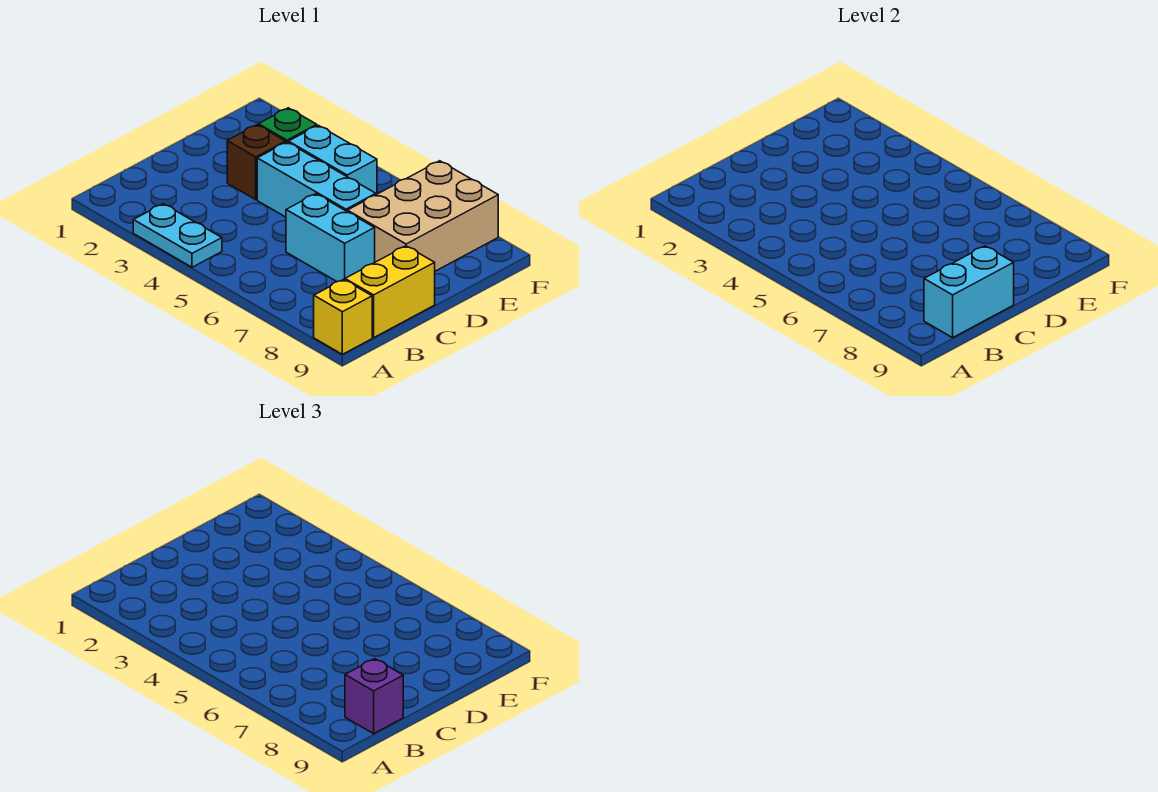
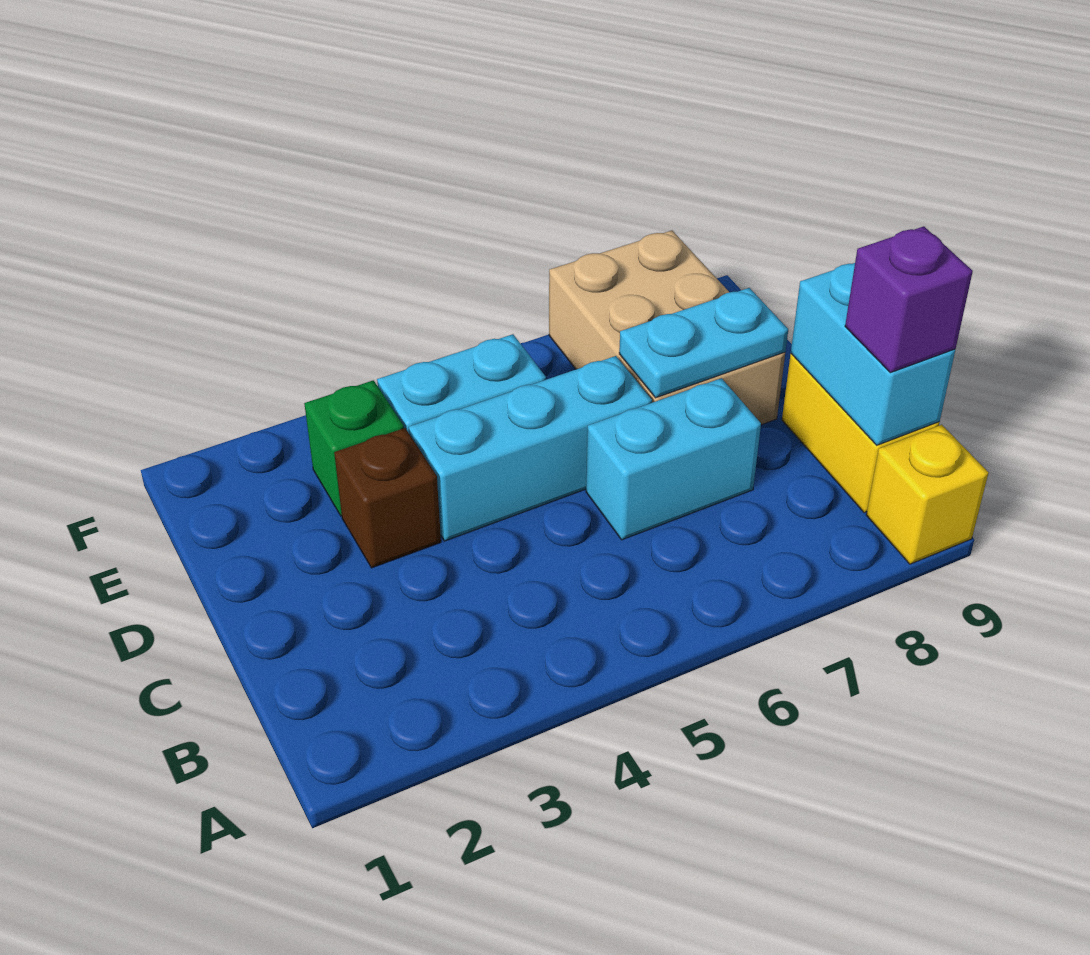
cyan 1x2 plate [133,204,222,267] -> cyan 1x2 plate moved to [619,288,788,398]

